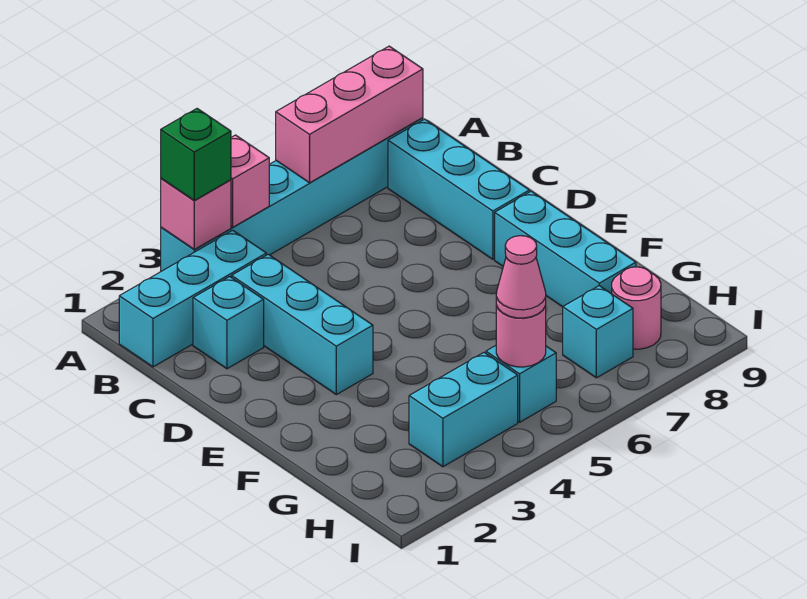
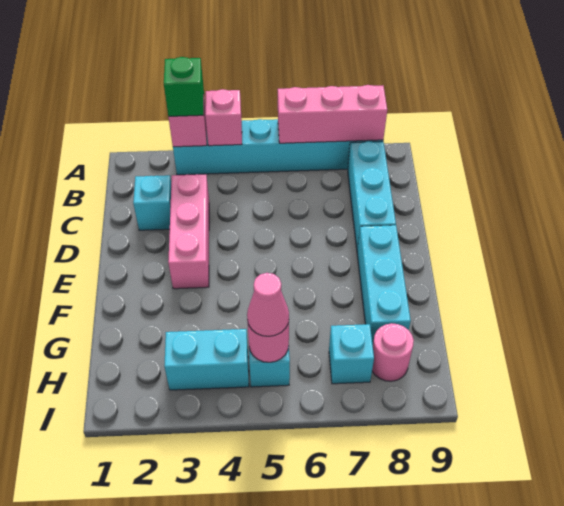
cyan 1x3 brick [119,230,266,367] -> none
cyan 1x3 brick [232,254,373,395] -> pink 1x3 brick [168,174,209,289]

